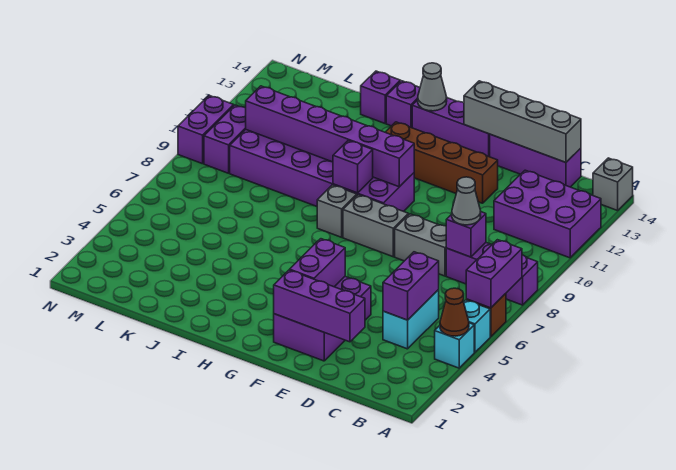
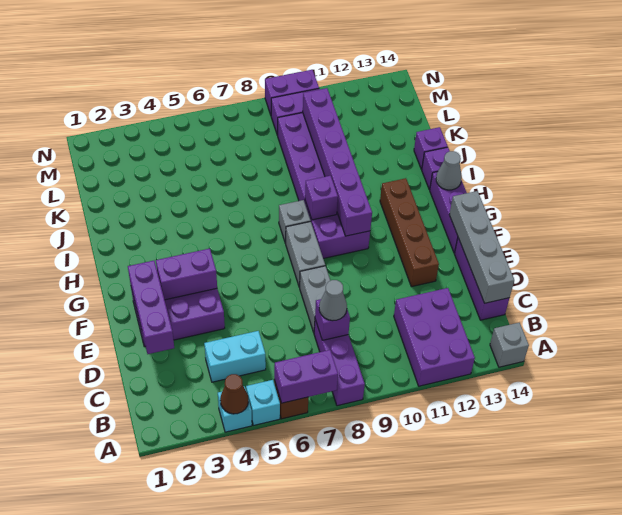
purple 1x2 brick [383,252,439,320] -> none

